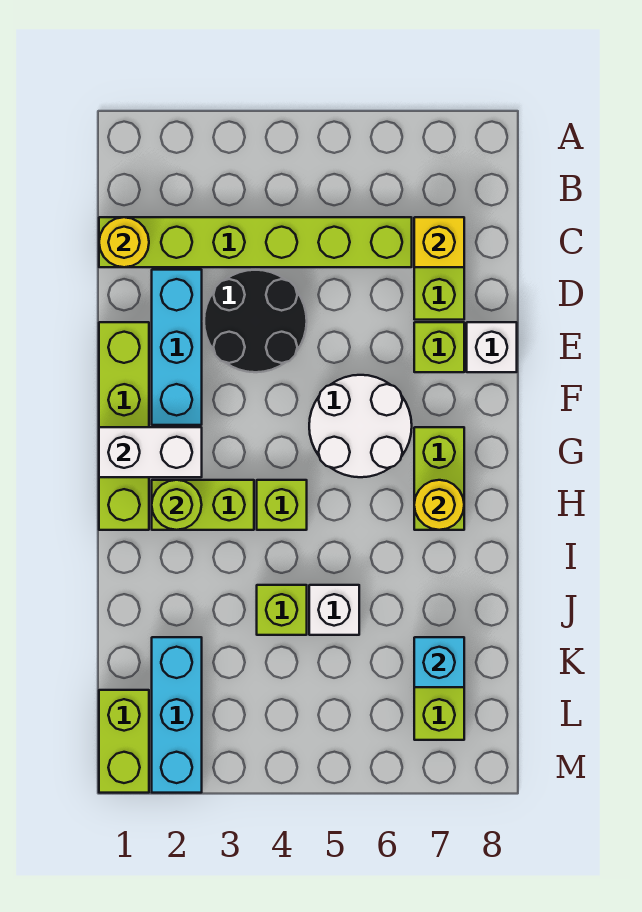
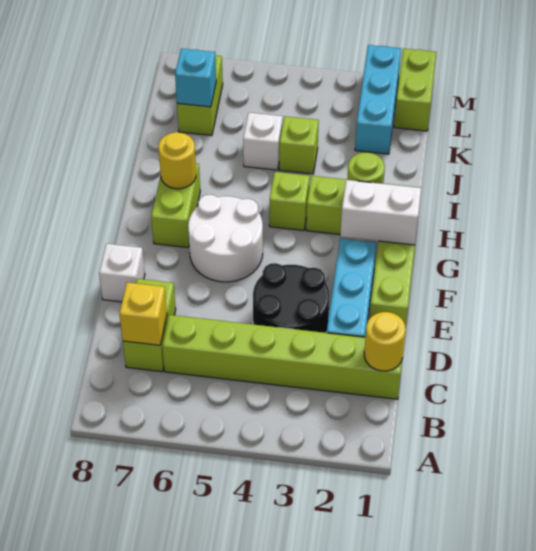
lime 1x1 brick [414,322,464,372] -> none

